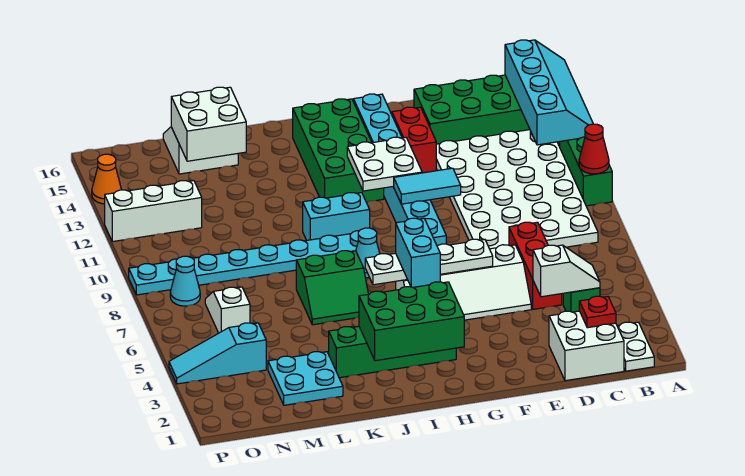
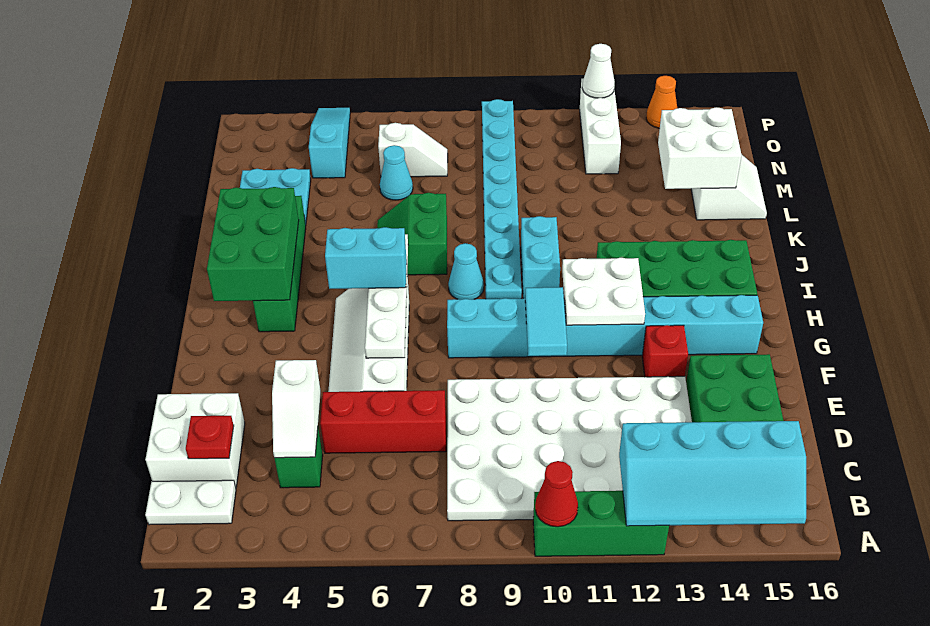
red 1x2 brick [392,107,436,173] -> red 1x1 brick [642,325,688,377]
cyan 1x1 cone [170,256,200,306] -> cyan 1x1 cone moved to [380,145,413,200]
none -> white 1x1 cone [582,44,615,98]

